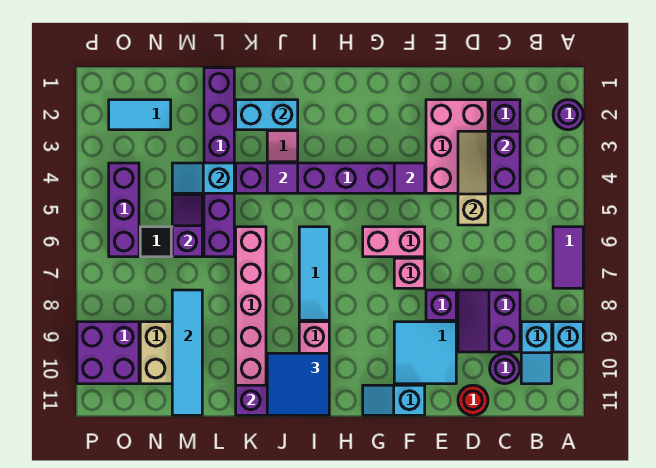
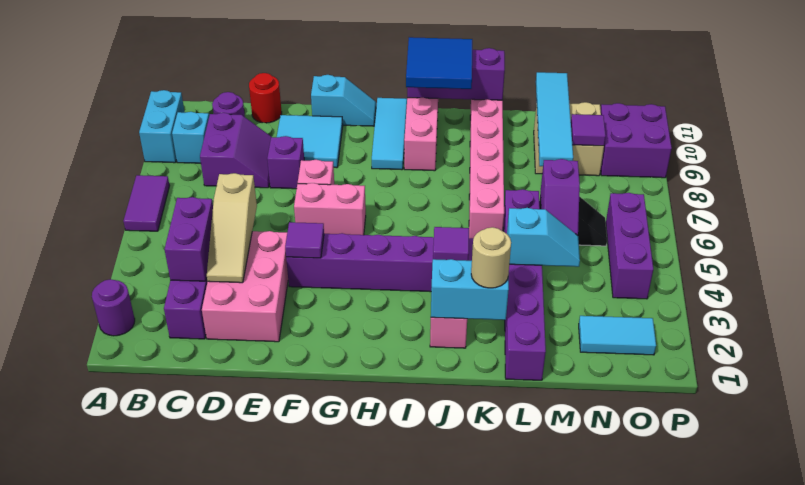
cyan 1x1 brick [553,322,583,352] -> cyan 1x2 brick [139,90,185,163]
cyan 1x3 tile [299,227,329,320] -> cyan 1x3 tile moved to [372,98,407,170]
none -> tan 1x1 round brick [471,227,511,288]
none -> purple 1x1 tile [571,114,606,146]

